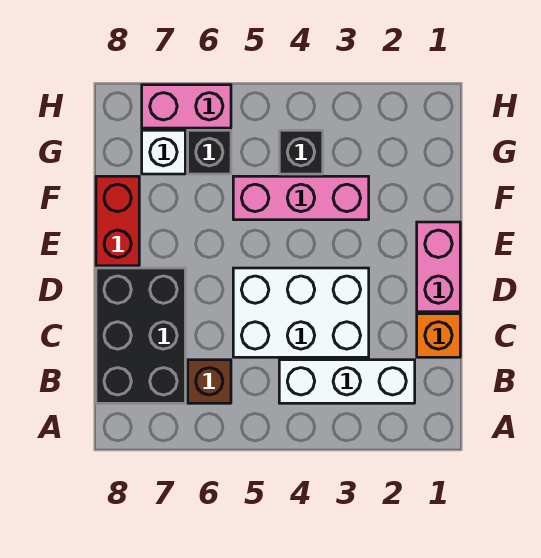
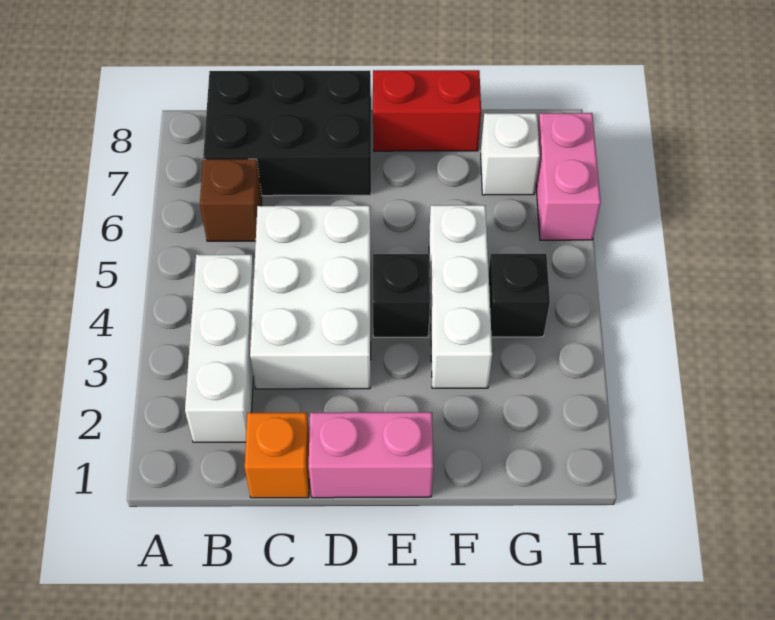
pink 1x3 brick [233,176,369,220] -> white 1x3 brick [429,205,492,388]
black 1x1 brick [188,130,231,174] -> black 1x1 brick moved to [373,254,430,337]

